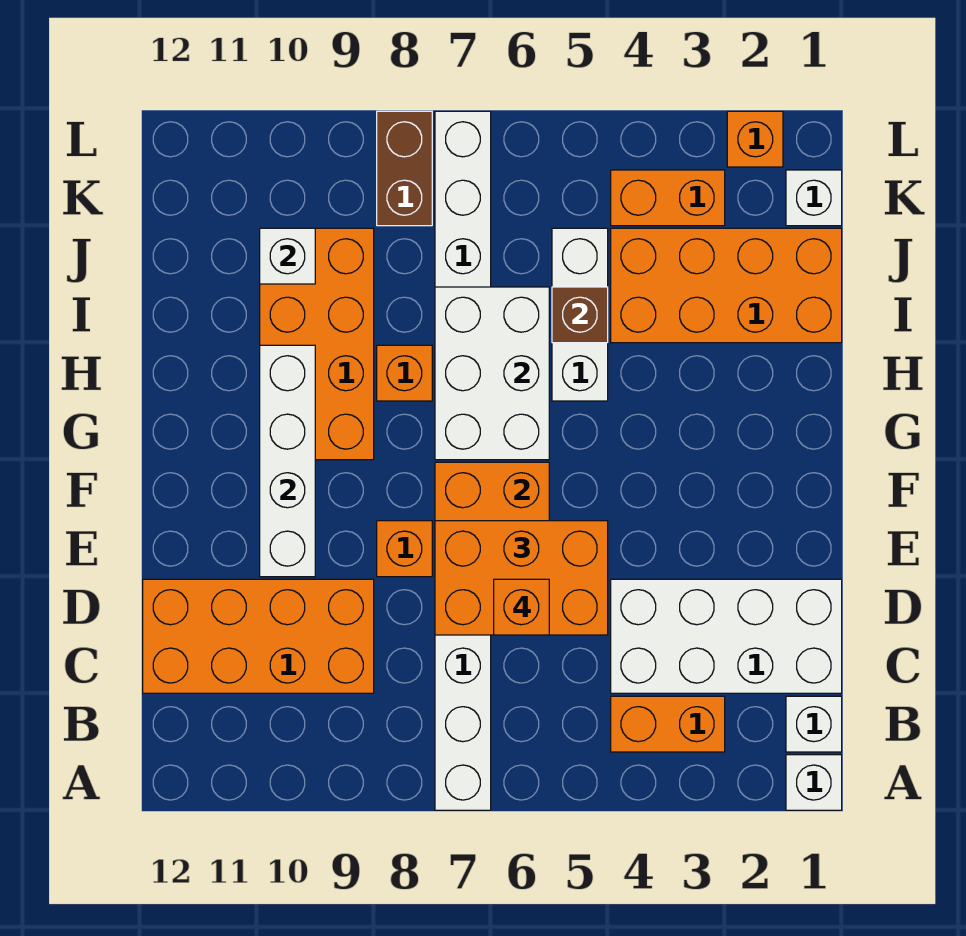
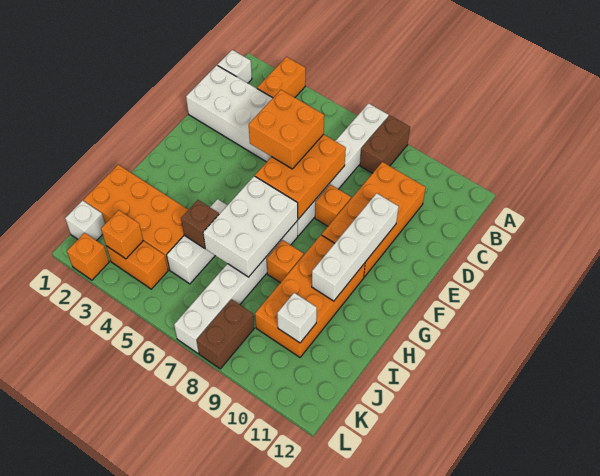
white 1x1 brick [786,755,842,810] -> none
none -> brown 1x2 brick [360,116,410,173]
orange 1x2 brick [611,696,725,752] -> orange 1x2 brick turned to [257,57,306,98]
orange 2x4 brick [143,579,374,693] -> orange 2x4 brick turned to [322,162,426,277]
orange 2x3 brick [435,521,608,635] -> orange 2x2 brick [249,90,324,169]
orange 1x1 brick [494,579,549,635] -> orange 1x1 brick moved to [101,210,143,259]

